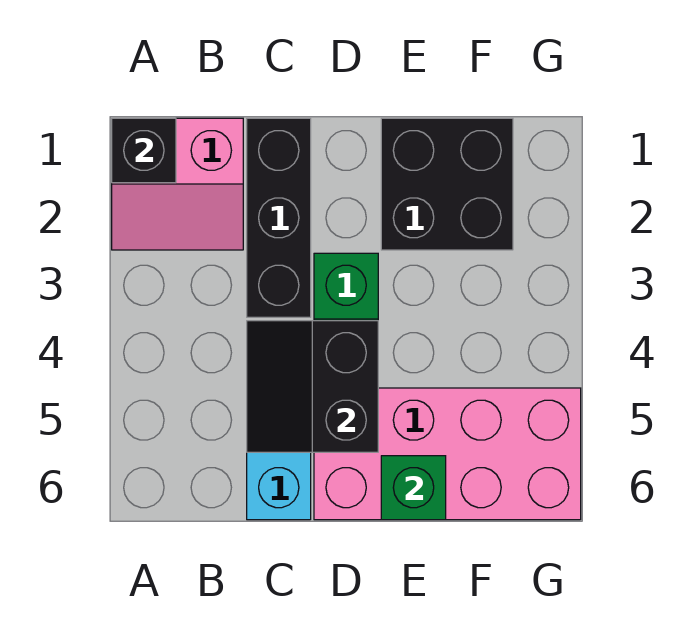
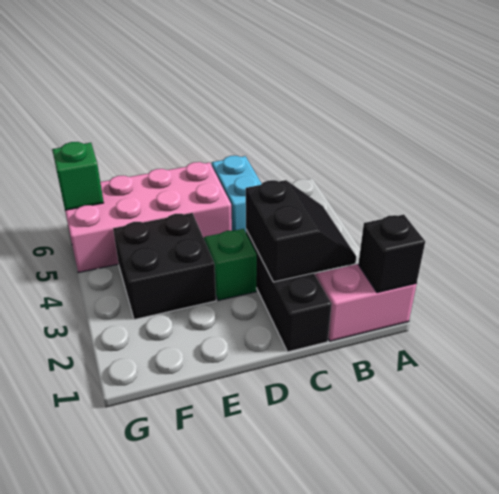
black 2x2 slope [247,321,378,452] -> black 2x2 slope moved to [246,180,356,282]
black 2x2 brick [381,118,513,250] -> black 2x2 brick moved to [113,213,216,320]
green 1x1 brick [381,456,446,520] -> green 1x1 brick moved to [52,142,104,210]

